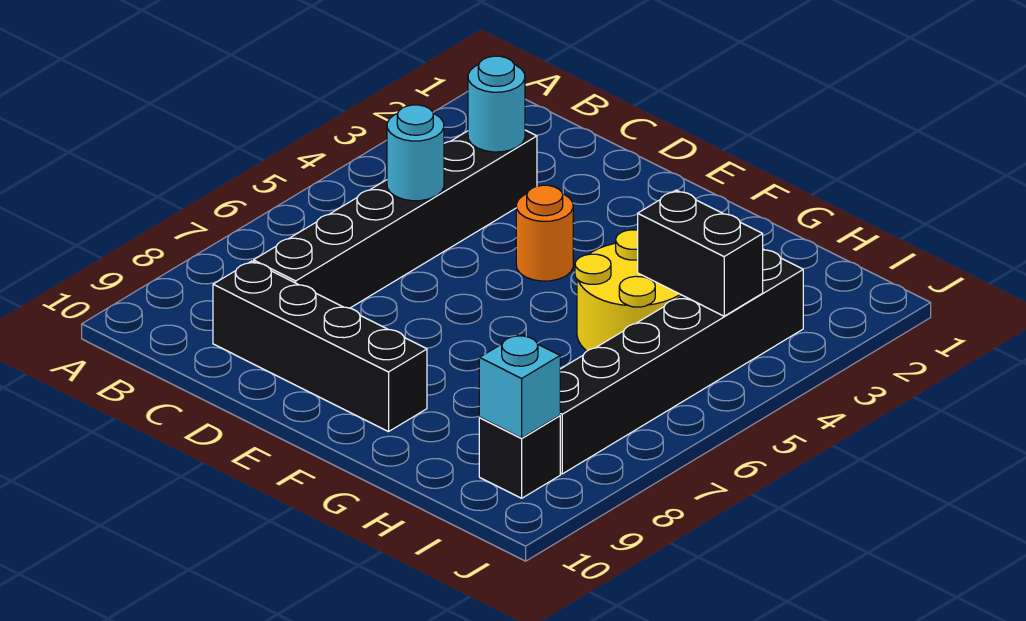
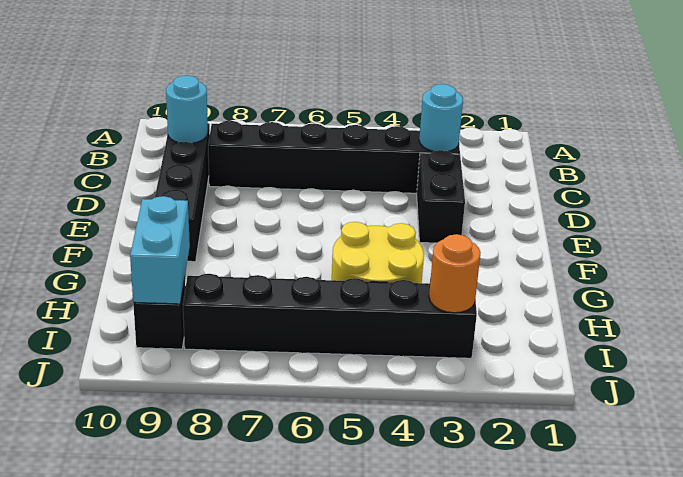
cyan 1x1 round brick [387,105,444,201] -> cyan 1x1 round brick moved to [166,75,208,143]
orange 1x1 round brick [516,185,573,281] -> orange 1x1 round brick moved to [429,234,481,313]
black 1x2 brick [638,190,763,316] -> black 1x2 brick moved to [417,150,465,243]
cyan 1x1 brick [479,334,560,438] -> cyan 1x2 brick [130,196,190,304]

